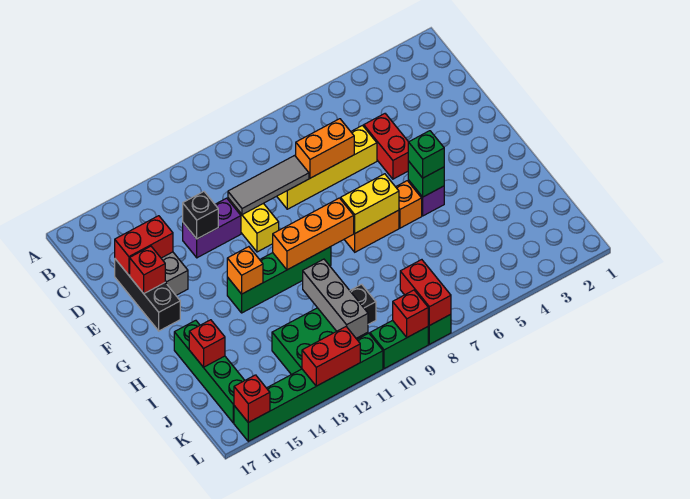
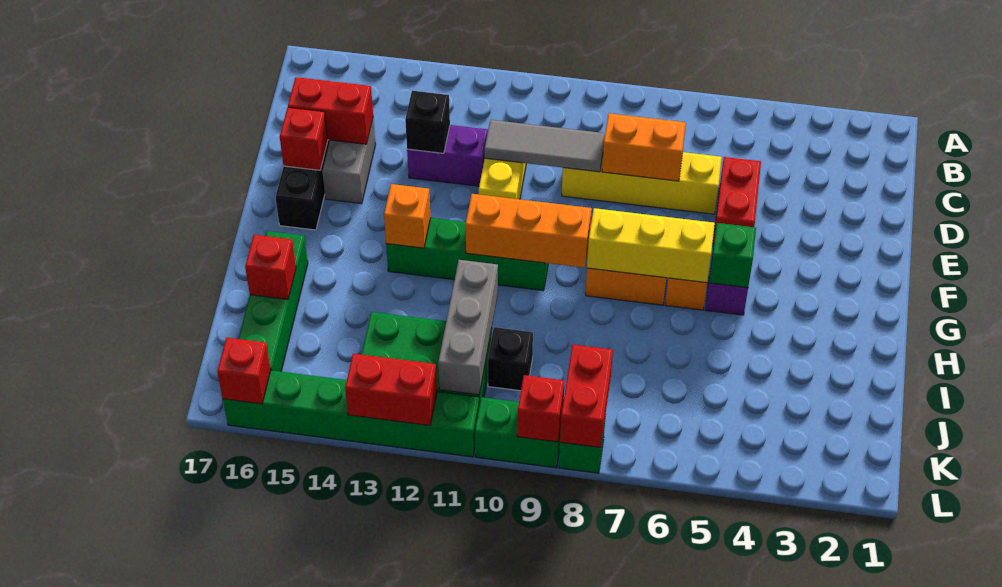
green 1x1 brick [408,131,444,178] -> none
yellow 1x2 brick [341,174,399,233] -> yellow 1x3 brick [587,208,715,283]

